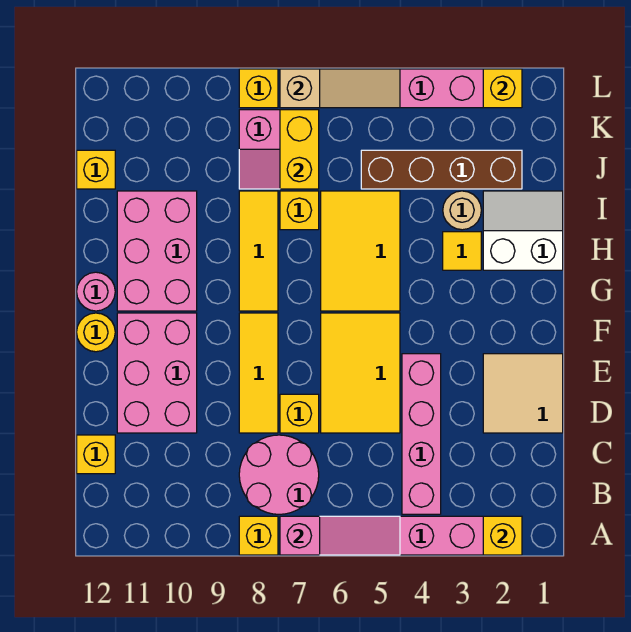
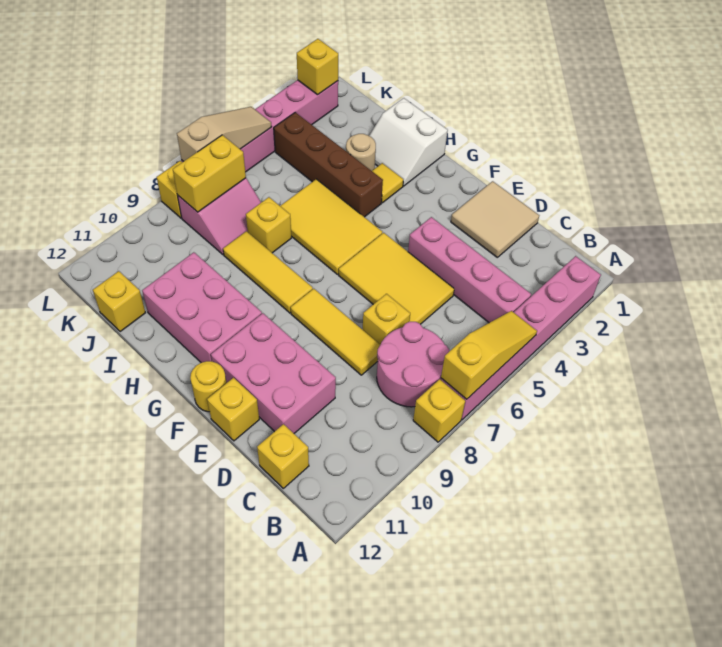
yellow 1x1 brick [483,516,522,555] -> yellow 1x1 brick moved to [207,378,259,441]
pink 1x3 slope [280,516,400,555] -> yellow 1x3 slope [441,311,537,399]
pink 1x1 round brick [77,272,115,311] -> none
white 2x2 slope [483,191,563,270] -> white 2x2 slope turned to [369,98,448,186]
brown 1x4 brick [361,150,522,189] -> brown 1x4 brick turned to [274,112,383,217]
yellow 1x2 brick [280,110,319,189] -> yellow 1x2 brick turned to [173,135,246,212]

